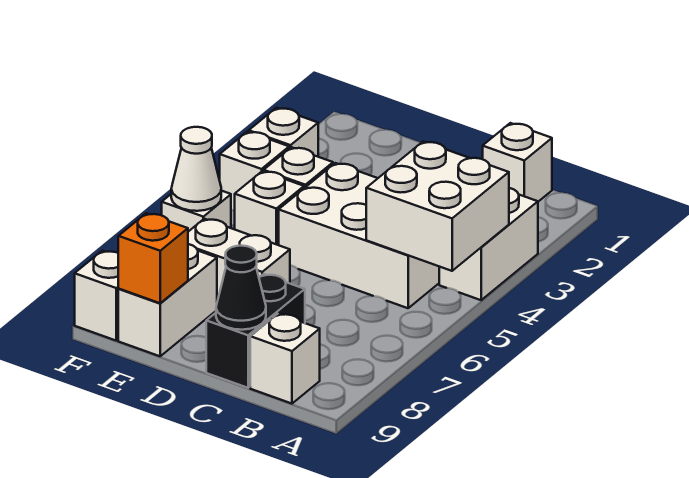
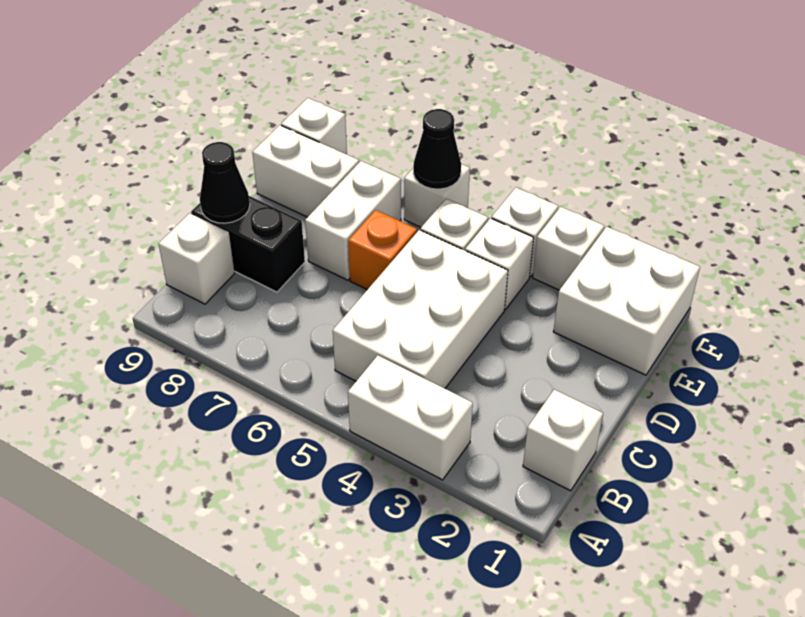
white 2x2 brick [366,141,509,271] -> white 2x2 brick moved to [553,227,700,375]
orange 1x1 brick [118,213,188,303] -> orange 1x1 brick moved to [348,210,417,290]
white 1x1 cone [171,127,221,211] -> black 1x1 cone [413,109,461,189]

